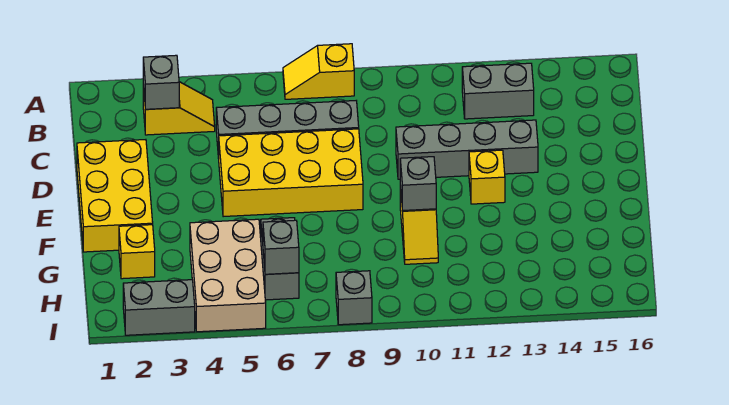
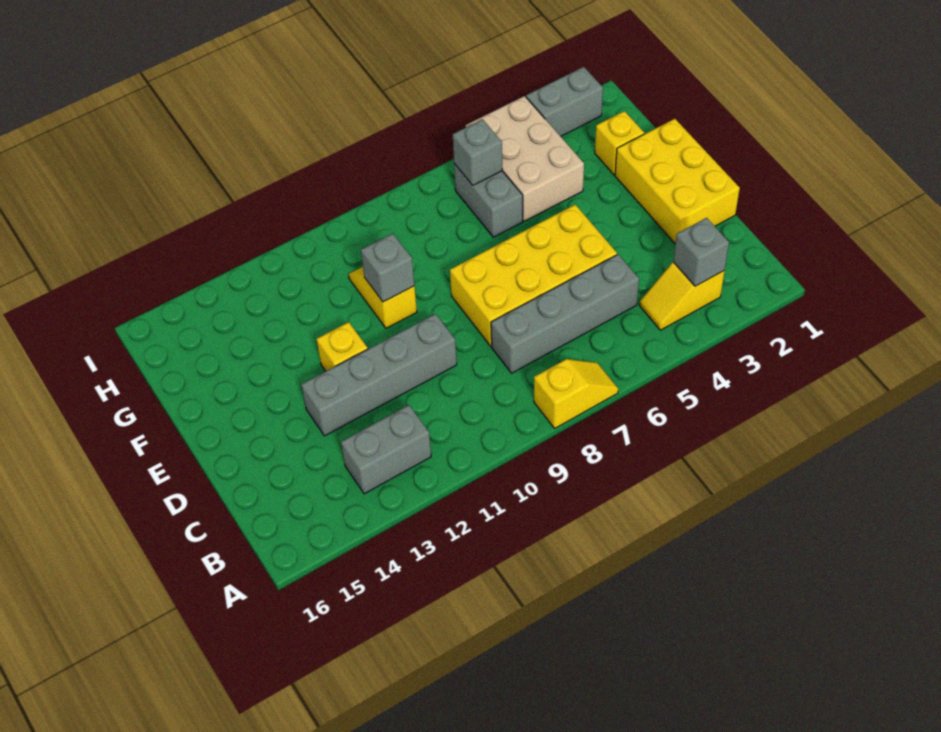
grey 1x1 brick [336,271,372,325] -> none

